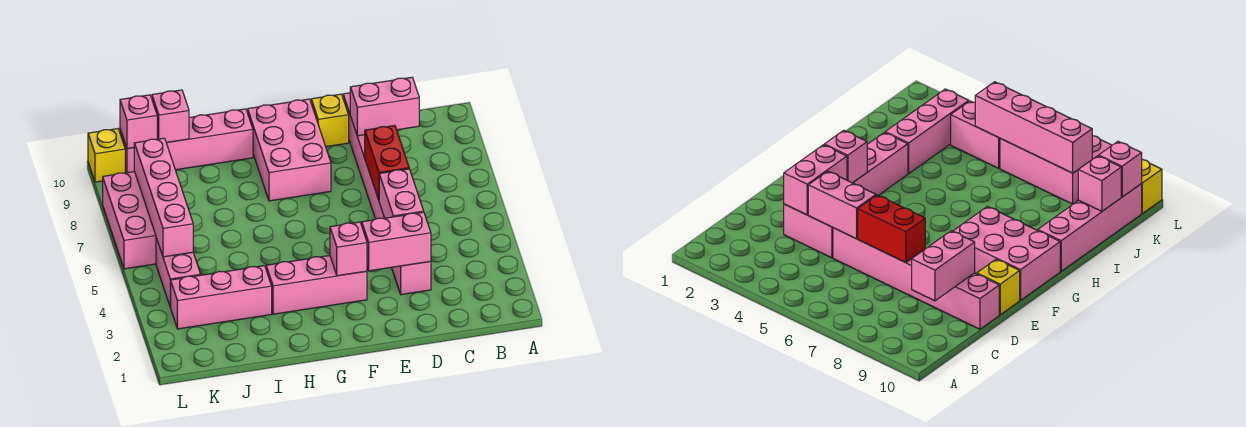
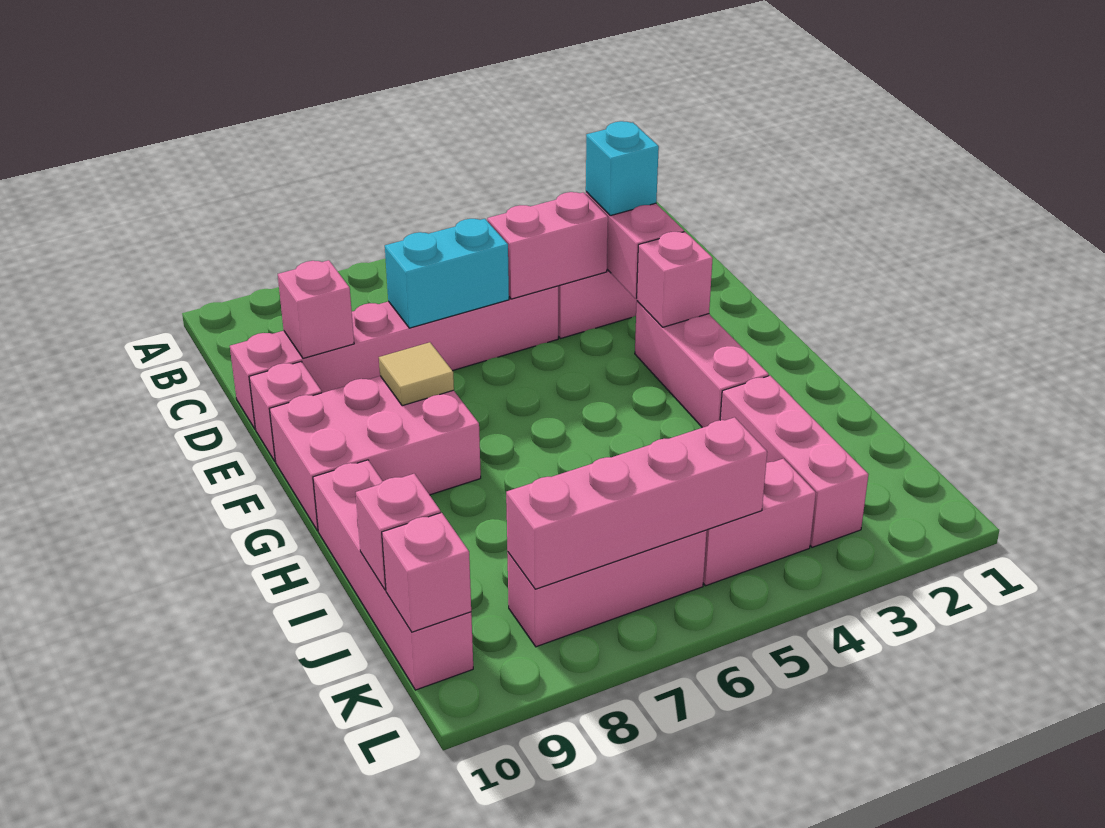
pink 1x2 brick [350,77,419,136] -> pink 1x1 brick [278,260,354,358]
none -> cyan 1x1 brick [586,121,659,216]
red 1x2 brick [365,126,409,200] -> cyan 1x2 brick [385,219,509,328]
yellow 1x1 brick [311,94,349,147] -> pink 1x1 brick [249,362,322,461]
none -> tan 1x1 tile [379,342,454,406]
pink 2x3 brick [103,172,156,269] -> pink 1x3 brick [507,530,707,647]
yellow 1x1 brick [88,129,125,182] -> none

